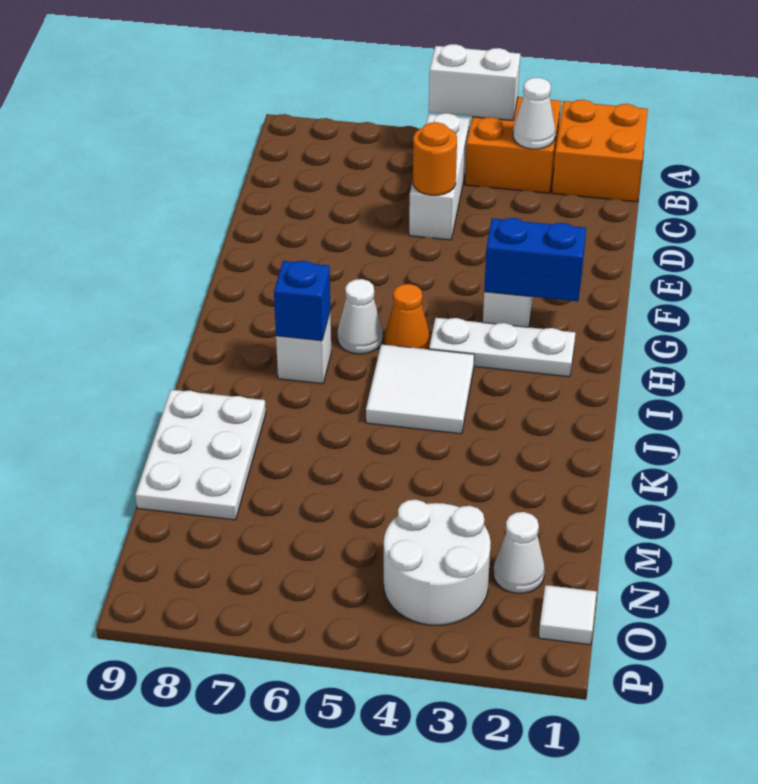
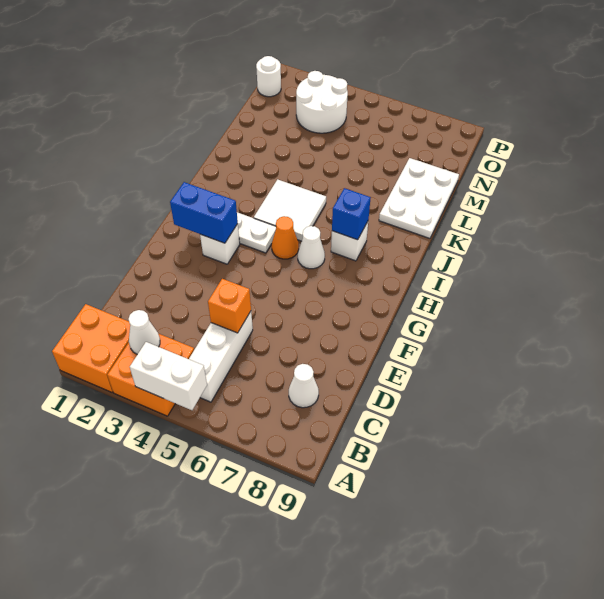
orange 1x1 round brick [413,122,457,195] -> orange 1x1 brick [208,279,251,333]
white 1x1 cone [494,512,545,593] -> white 1x1 cone moved to [289,364,319,408]
white 1x1 tile [539,585,597,645] -> white 1x1 round brick [256,56,281,97]

